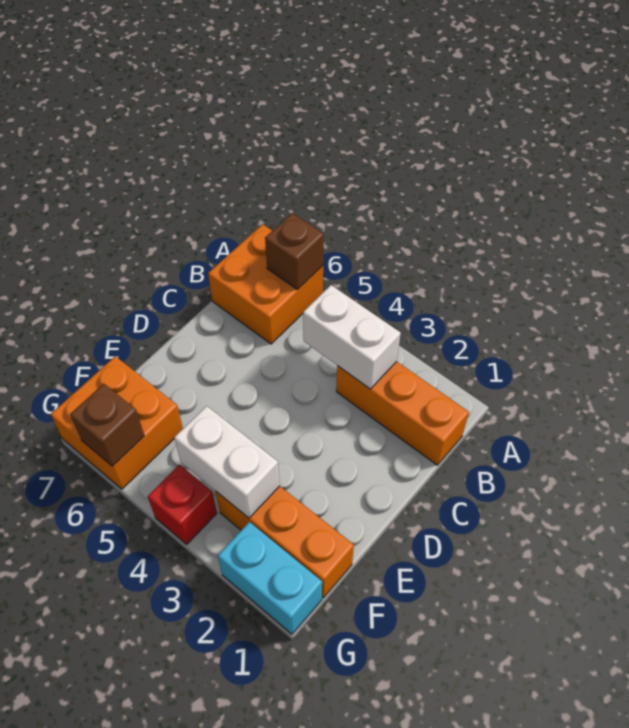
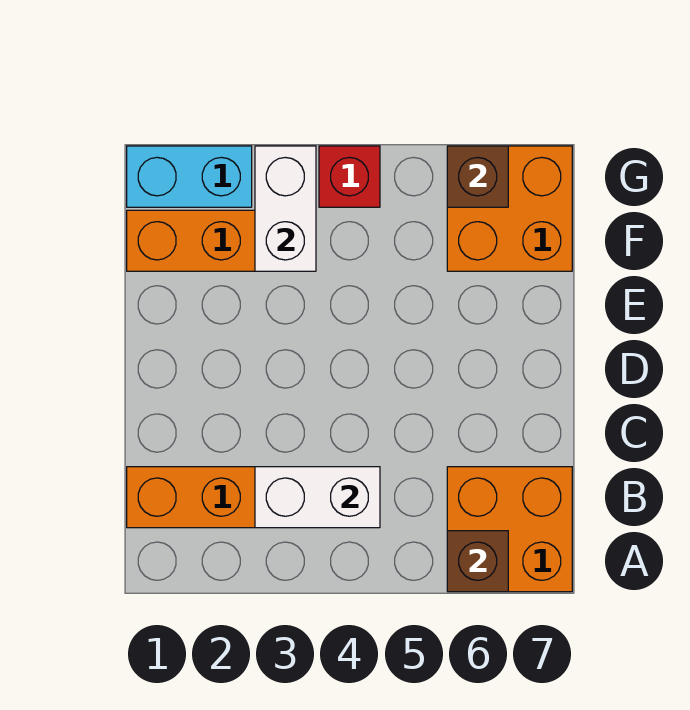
white 1x2 brick [174,406,280,518] -> white 1x2 brick turned to [255,146,316,271]

